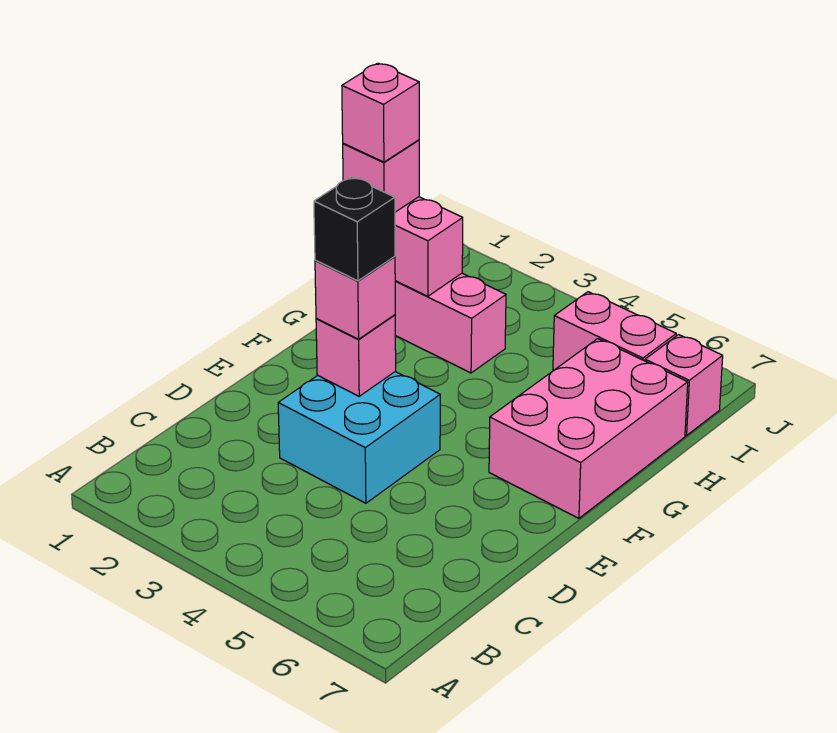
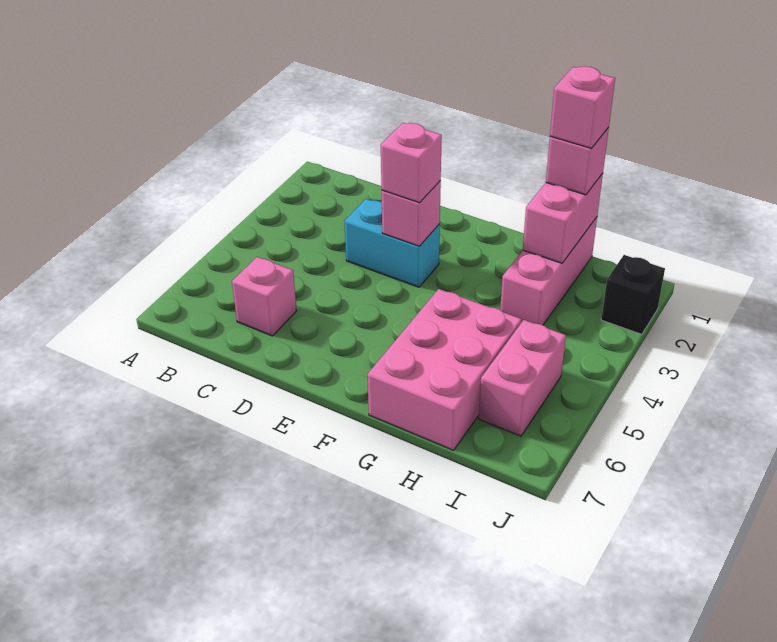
cyan 2x2 brick [278,372,440,503] -> cyan 1x2 brick [345,199,440,287]
black 1x1 brick [314,177,395,281] -> black 1x1 brick moved to [601,255,665,334]
pink 2x3 brick [489,339,688,518] -> pink 2x3 brick turned to [368,289,522,450]
pink 1x1 brick [645,335,723,436] -> pink 1x1 brick moved to [232,257,297,336]

